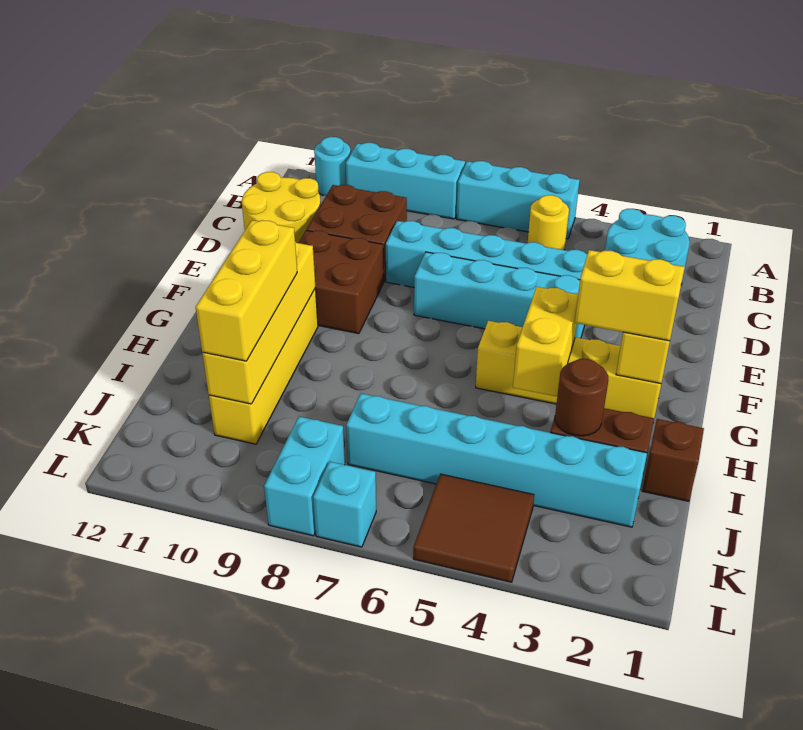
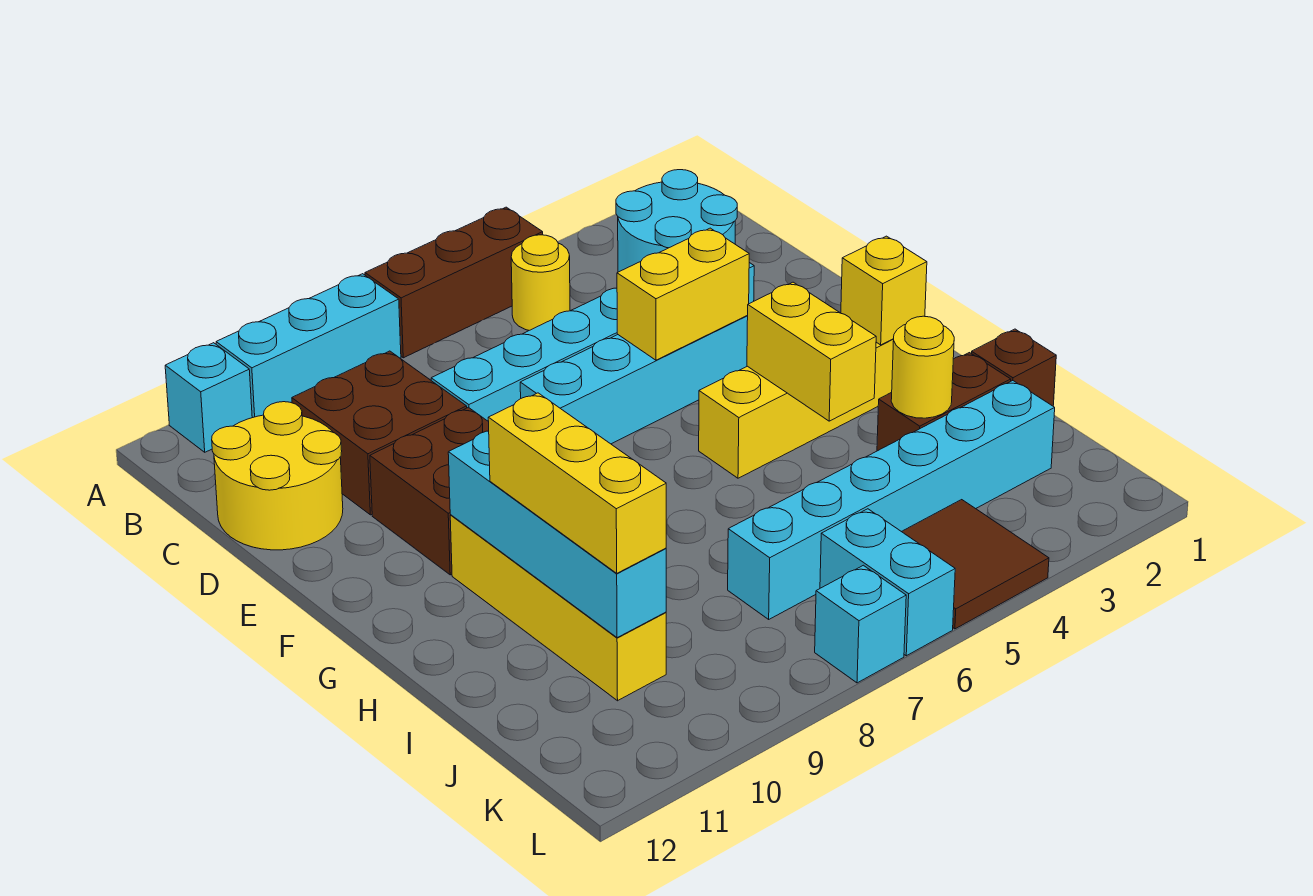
cyan 1x3 brick [456,161,580,239] -> brown 1x3 brick [365,207,543,358]
cyan 1x1 round brick [314,137,351,196] -> cyan 1x1 brick [165,343,252,452]
yellow 1x2 brick [575,250,685,341] -> yellow 1x2 brick moved to [617,228,749,360]
yellow 1x4 brick [202,242,315,404] -> cyan 1x4 brick [448,431,666,638]
brown 1x1 round brick [555,359,608,436] -> yellow 1x1 round brick [891,316,954,418]
cyan 1x2 brick [264,417,345,536] -> cyan 1x2 brick moved to [820,509,955,656]

